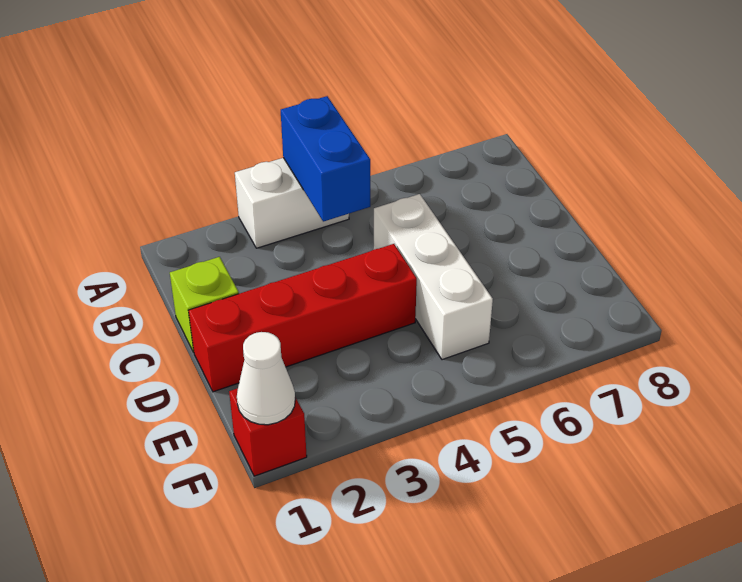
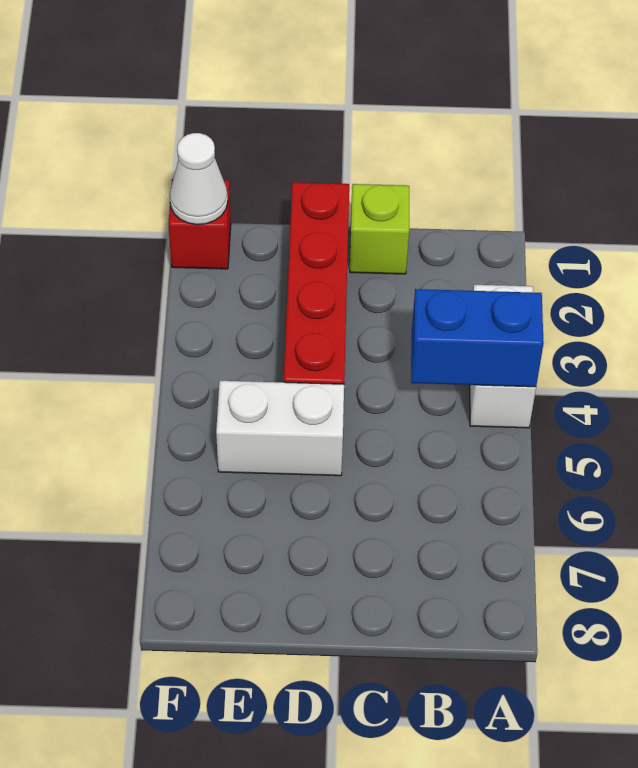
white 1x3 brick [374,194,493,360] -> white 1x2 brick [216,381,344,476]

